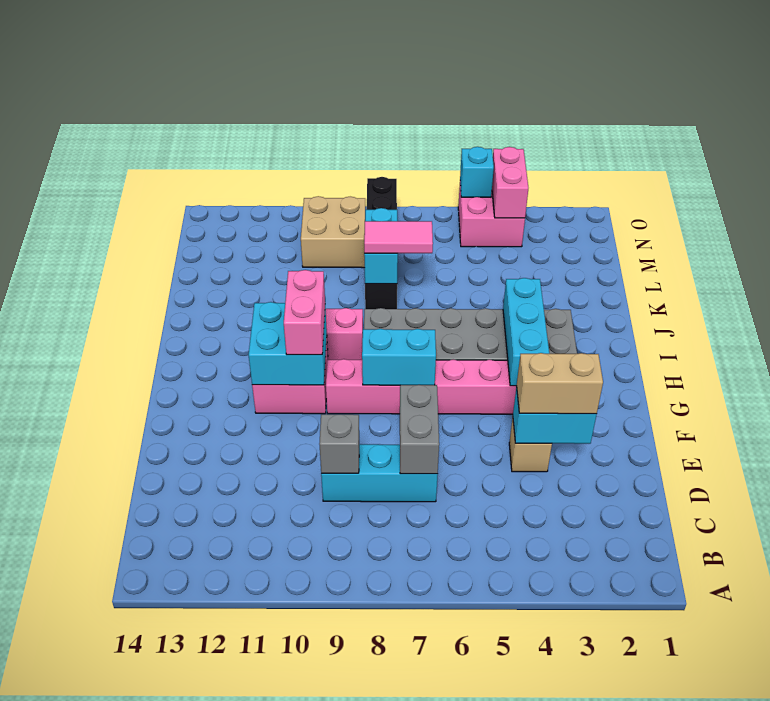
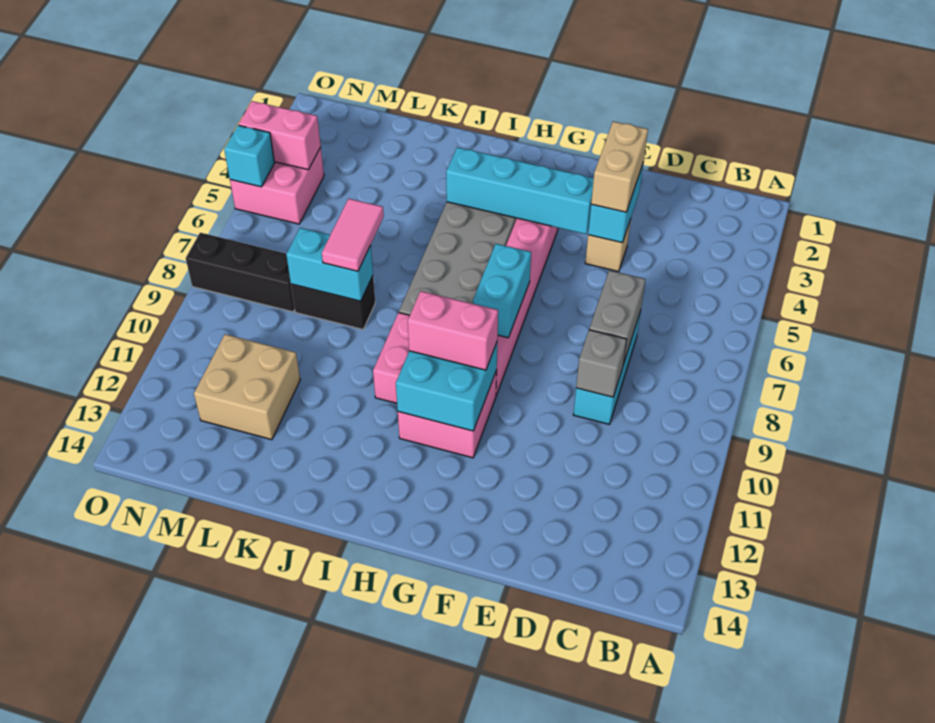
grey 1x2 brick [400,385,439,474] -> grey 1x2 brick turned to [589,270,645,365]
cyan 1x3 brick [503,278,549,386] -> cyan 1x4 brick [446,147,594,234]
tan 2x2 brick [301,196,365,268] -> tan 2x2 brick moved to [194,334,300,440]

